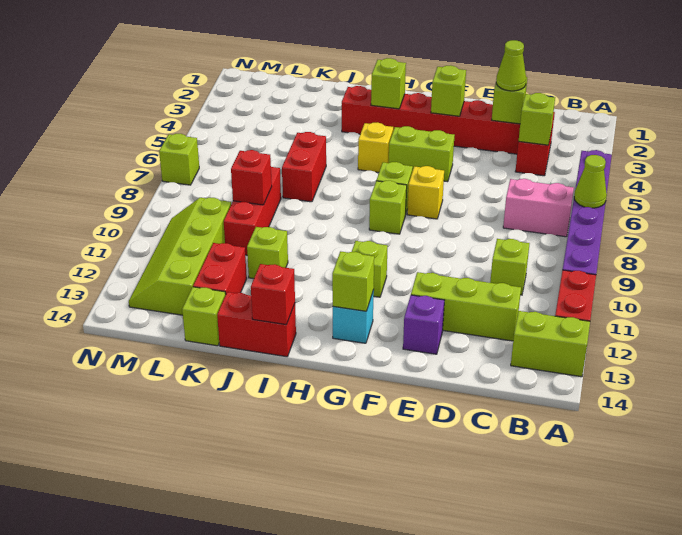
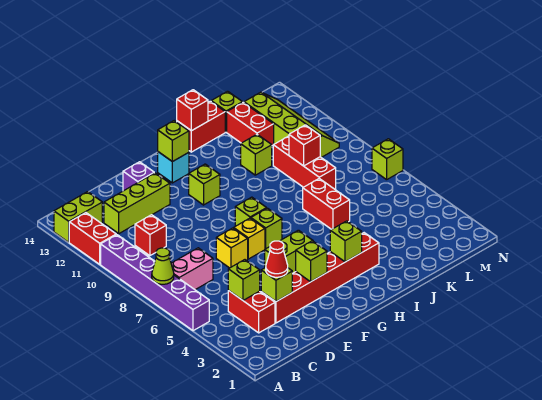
lime 1x1 brick [490,239,530,295] -> red 1x1 brick [135,215,166,256]
lime 1x1 cone [496,40,526,91] -> red 1x1 cone [266,241,288,277]
yellow 1x1 brick [358,122,393,172] -> yellow 1x1 brick moved to [216,228,248,268]

